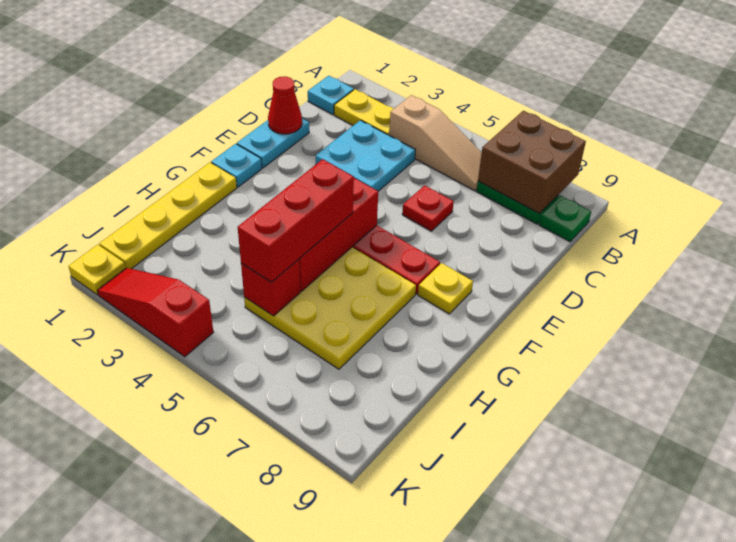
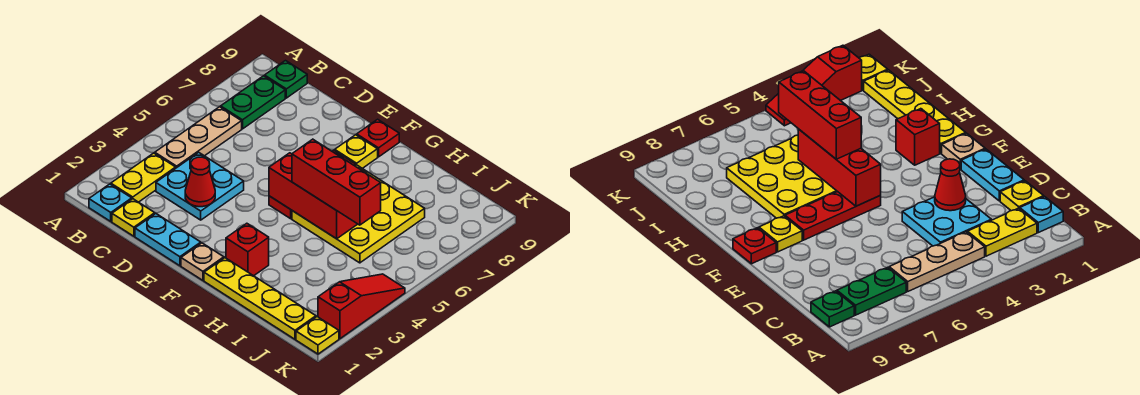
brown 2x2 brick [478,111,586,214] -> none
tan 1x3 slope [389,95,482,191] -> tan 1x3 plate [155,107,242,168]
none -> yellow 1x1 plate [112,199,155,236]
red 1x1 cone [268,76,302,134] -> red 1x1 cone moved to [185,157,215,207]
red 1x1 plate [402,185,454,231] -> red 1x1 plate moved to [357,119,399,157]
cyan 1x1 plate [211,144,262,187] -> tan 1x1 plate [181,243,224,280]
red 1x1 brick [241,259,300,316] -> red 1x1 brick moved to [226,223,269,276]
red 1x3 slope [97,268,213,357] -> red 1x3 slope turned to [318,274,405,339]

